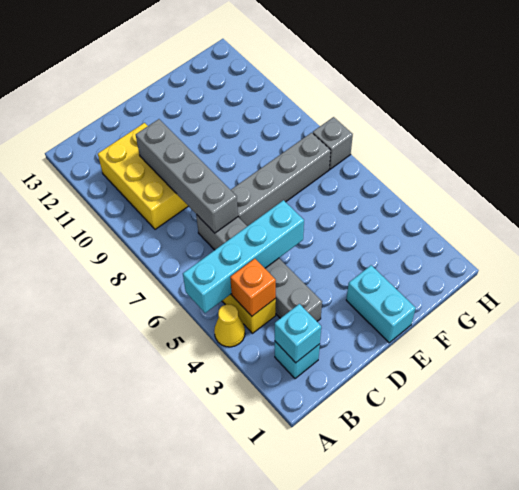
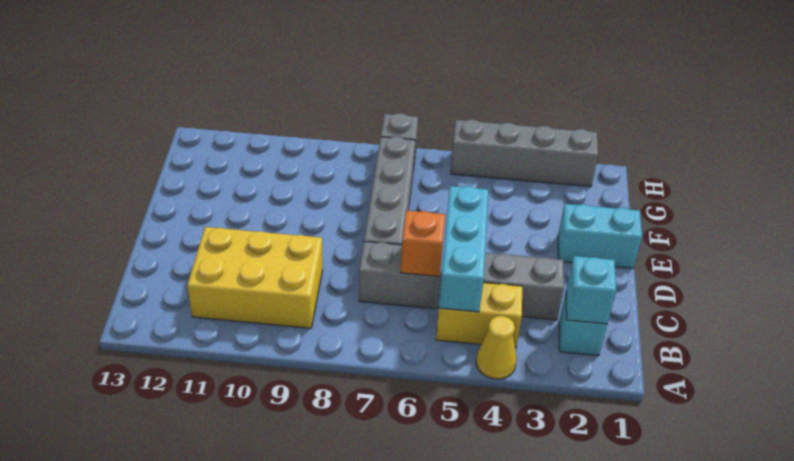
cyan 1x4 brick [183,200,304,313] -> cyan 1x3 brick [439,186,488,312]
orange 1x1 brick [230,259,276,316] -> orange 1x1 brick moved to [401,211,445,277]
grey 1x4 brick [136,119,238,233] -> grey 1x4 brick moved to [451,120,598,187]

